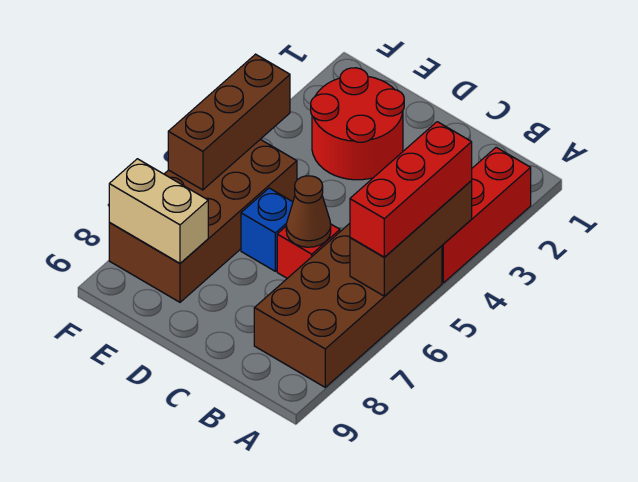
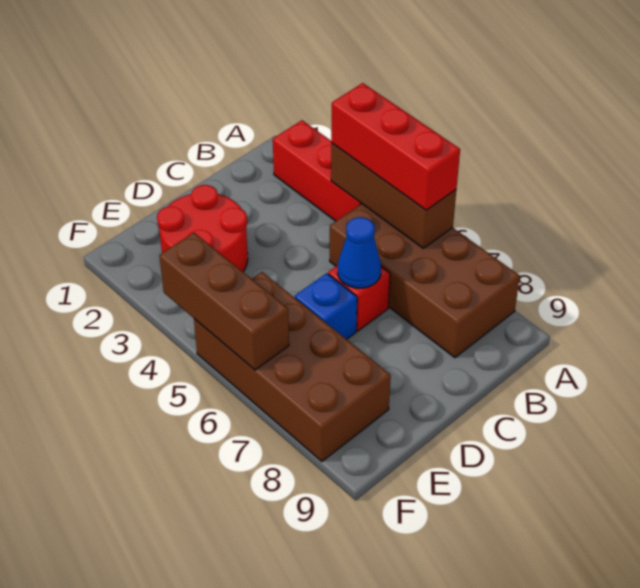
brown 1x1 cone [286,176,331,247] -> blue 1x1 cone [338,217,381,288]
tan 1x2 brick [109,159,208,263] -> none

